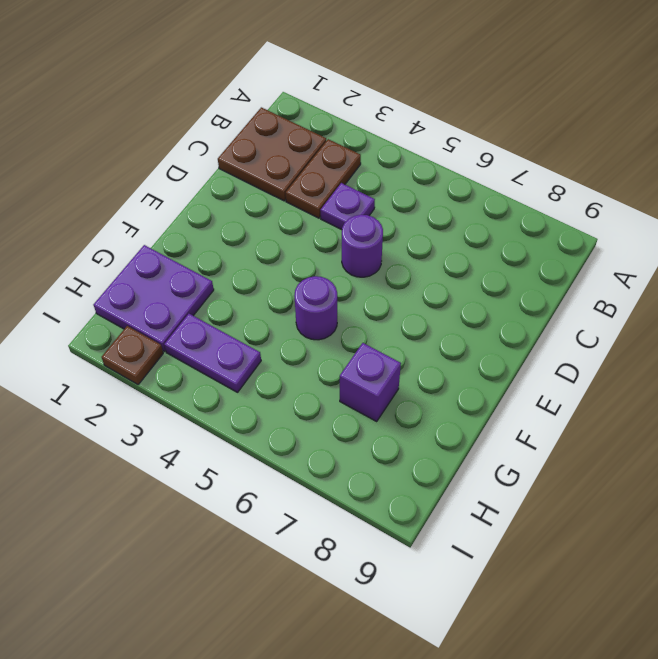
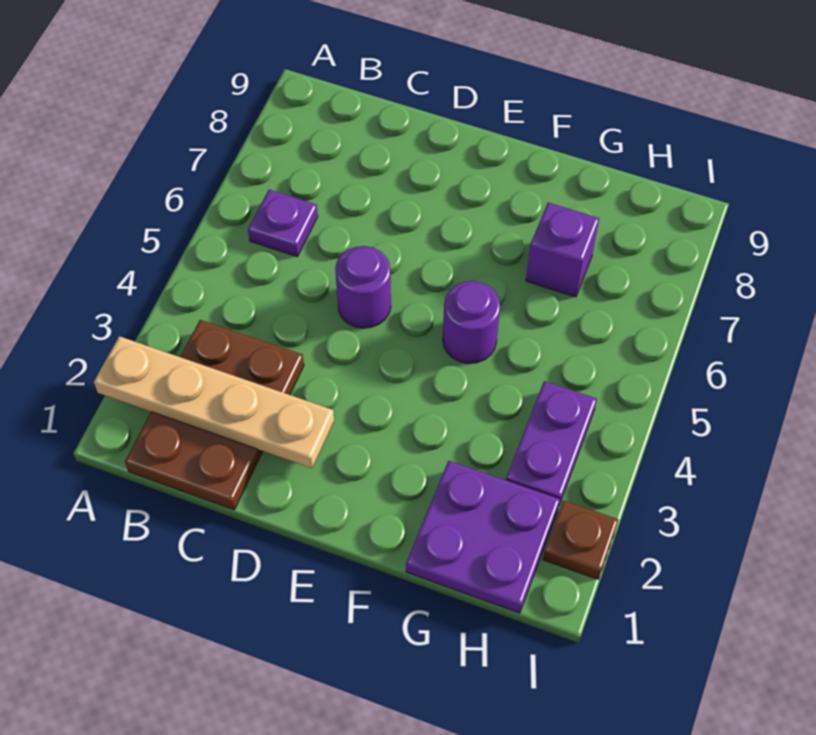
none -> tan 1x4 plate [94,336,334,468]
purple 1x1 plate [320,183,375,230] -> purple 1x1 plate moved to [248,190,318,257]

